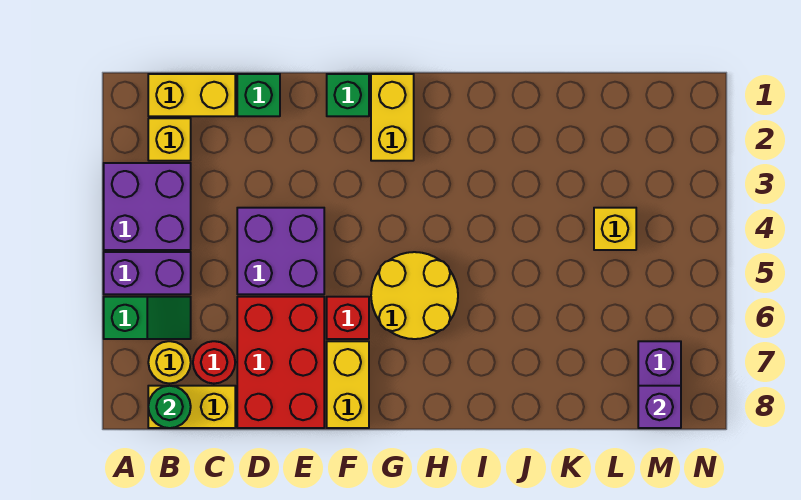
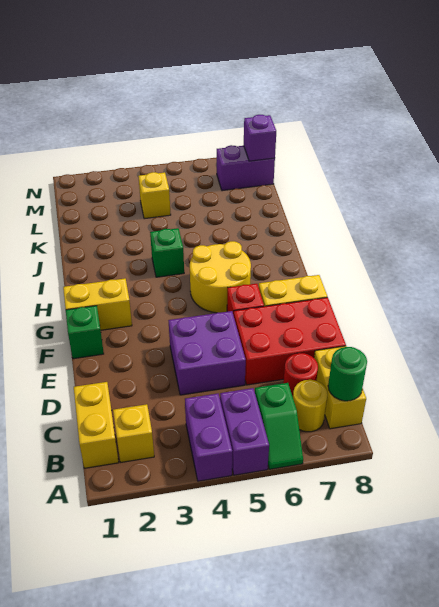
purple 2x2 brick [104,163,191,250] -> purple 1x2 brick [185,394,232,481]
green 1x2 slope [104,297,191,339] -> green 1x2 slope turned to [255,383,303,469]
green 1x1 brick [237,74,280,116] -> green 1x1 brick moved to [150,228,184,277]

